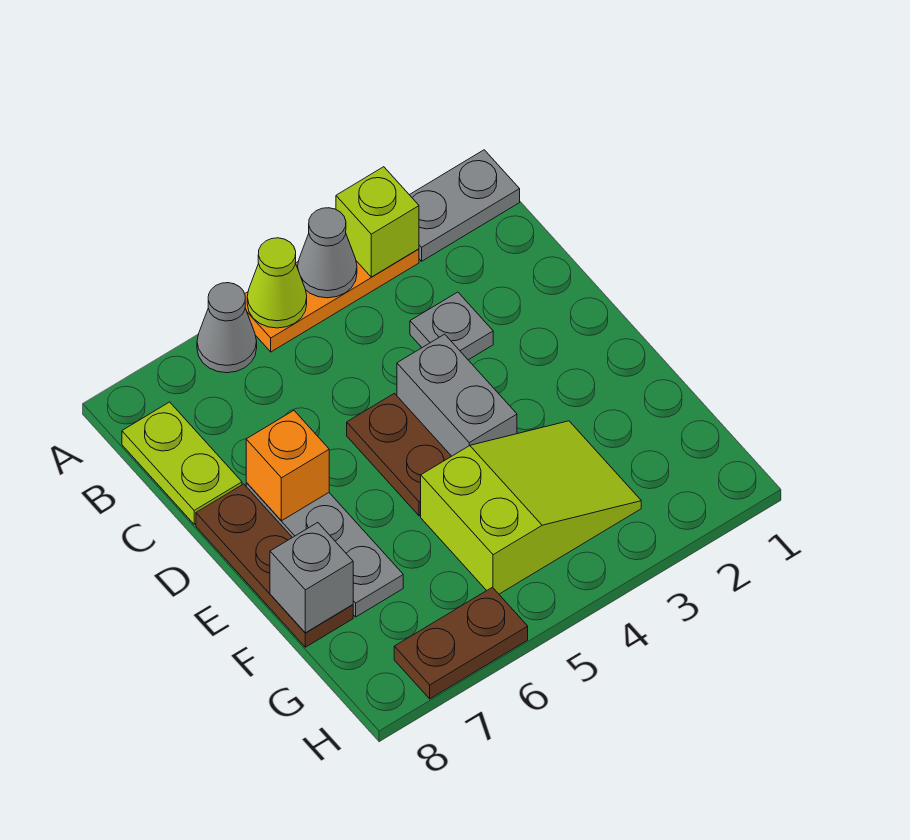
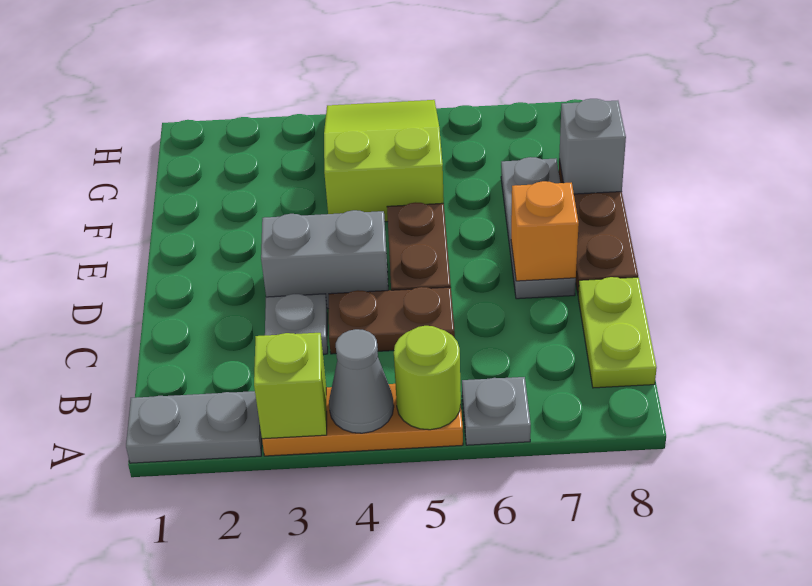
lime 1x1 cone [247,238,307,328] -> lime 1x1 round brick [394,326,461,430]
grey 1x1 cone [197,283,257,373] -> grey 1x1 plate [462,377,531,445]
grey 1x2 brick [397,334,517,456] -> grey 1x2 brick turned to [261,210,388,309]
lime 2x3 slope [421,421,641,594] -> lime 2x3 slope turned to [324,100,444,222]
brown 1x2 plate [394,587,528,699] -> brown 1x2 plate moved to [329,287,455,354]

